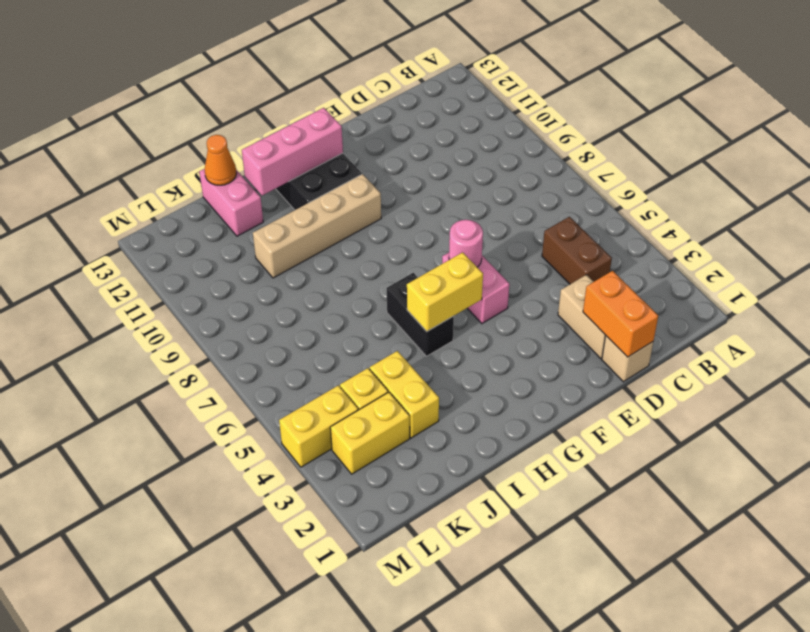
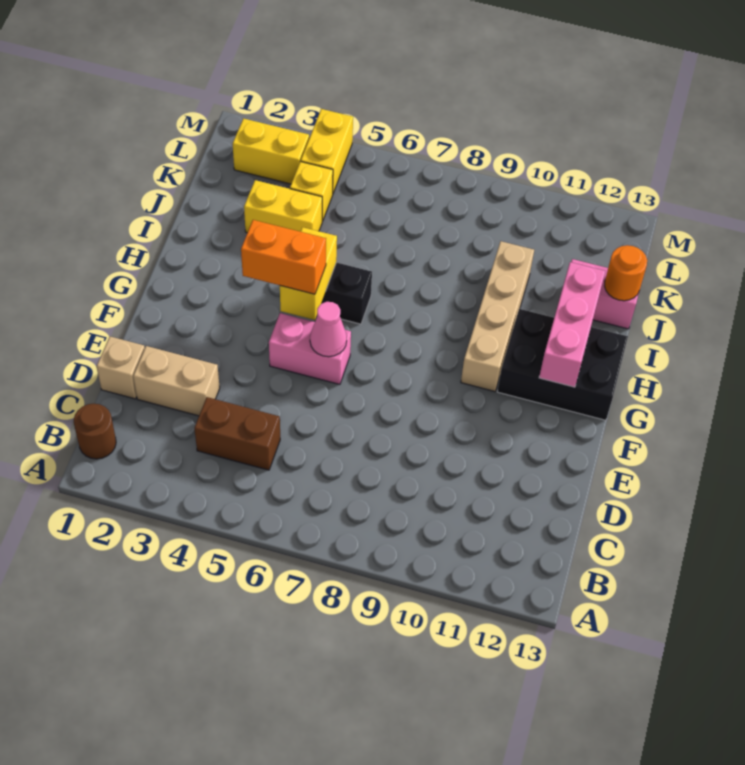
none -> brown 1x1 round brick [74,404,116,459]
orange 1x2 brick [583,271,658,357] -> orange 1x2 brick moved to [241,220,326,294]
pink 1x1 round brick [449,220,483,267] -> pink 1x1 cone [310,302,347,357]
orange 1x1 cone [205,135,237,185] -> orange 1x1 round brick [605,245,647,301]
yellow 1x2 brick [330,392,410,474] -> yellow 1x2 brick turned to [233,118,309,184]

